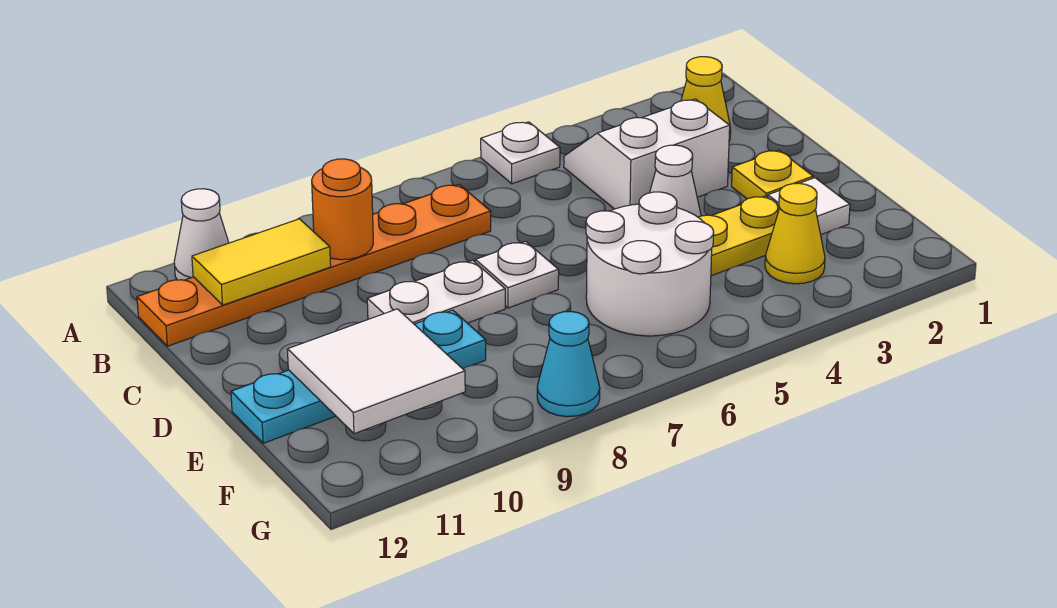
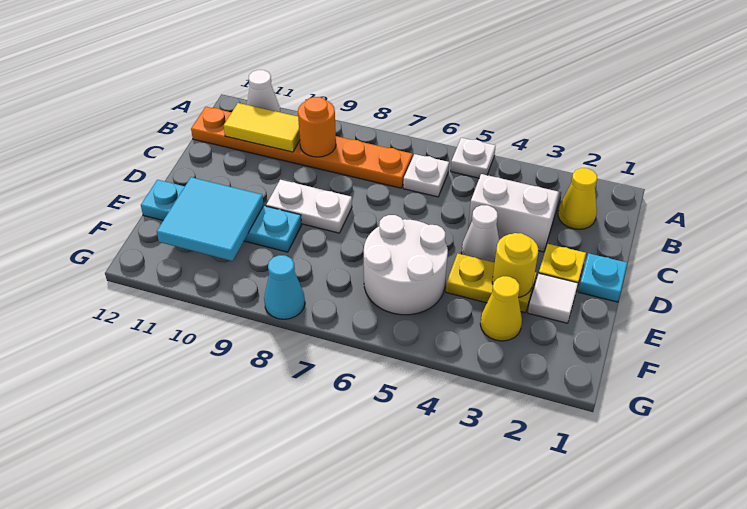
none -> cyan 1x1 plate [578,253,627,302]
white 1x1 plate [475,241,559,308] -> white 1x1 plate moved to [403,154,449,197]
none -> yellow 1x1 round brick [492,233,538,297]
white 2x2 tile [287,309,465,434] -> cyan 2x2 tile [157,177,264,261]

